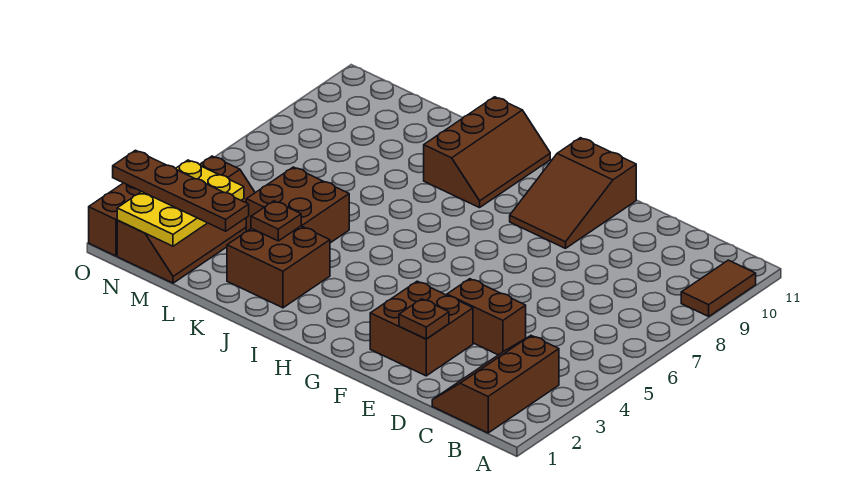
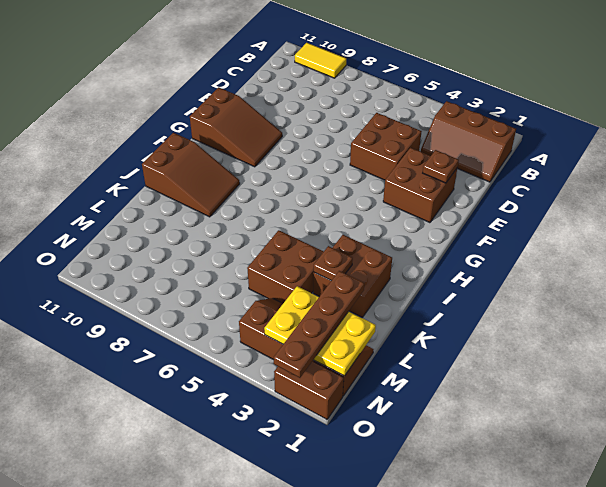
brown 1x2 tile [681,260,756,316] -> yellow 1x2 tile [295,43,346,78]
brown 1x2 brick [447,279,526,355] -> brown 2x2 brick [350,113,422,180]
brown 2x3 slope [424,97,550,208] -> brown 2x3 slope turned to [142,133,240,217]

